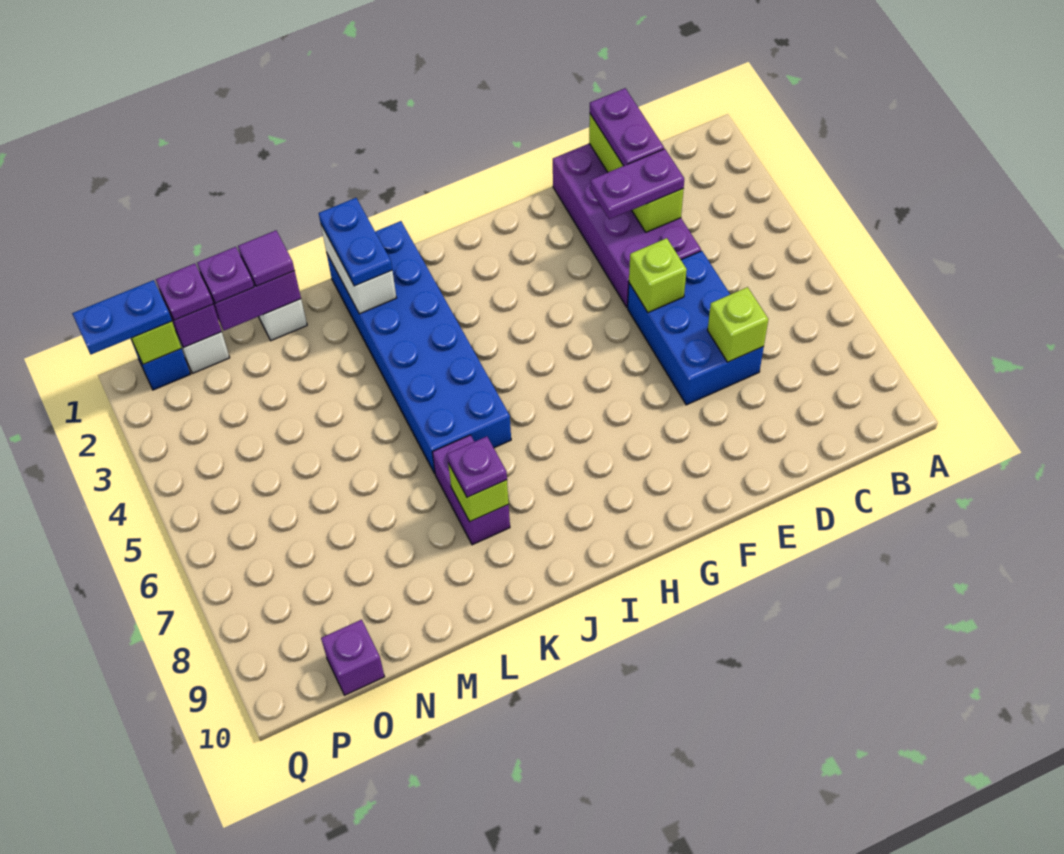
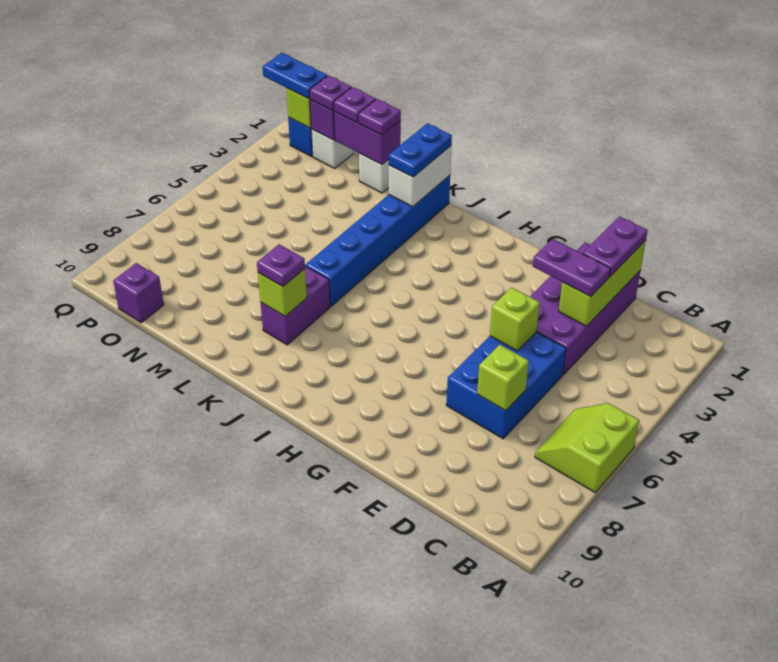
none -> lime 2x2 slope [535,403,639,493]
blue 2x6 brick [326,221,511,473] -> blue 1x6 brick [305,175,450,306]
purple 1x1 tile [238,230,295,286] -> purple 1x1 plate [358,99,401,135]

